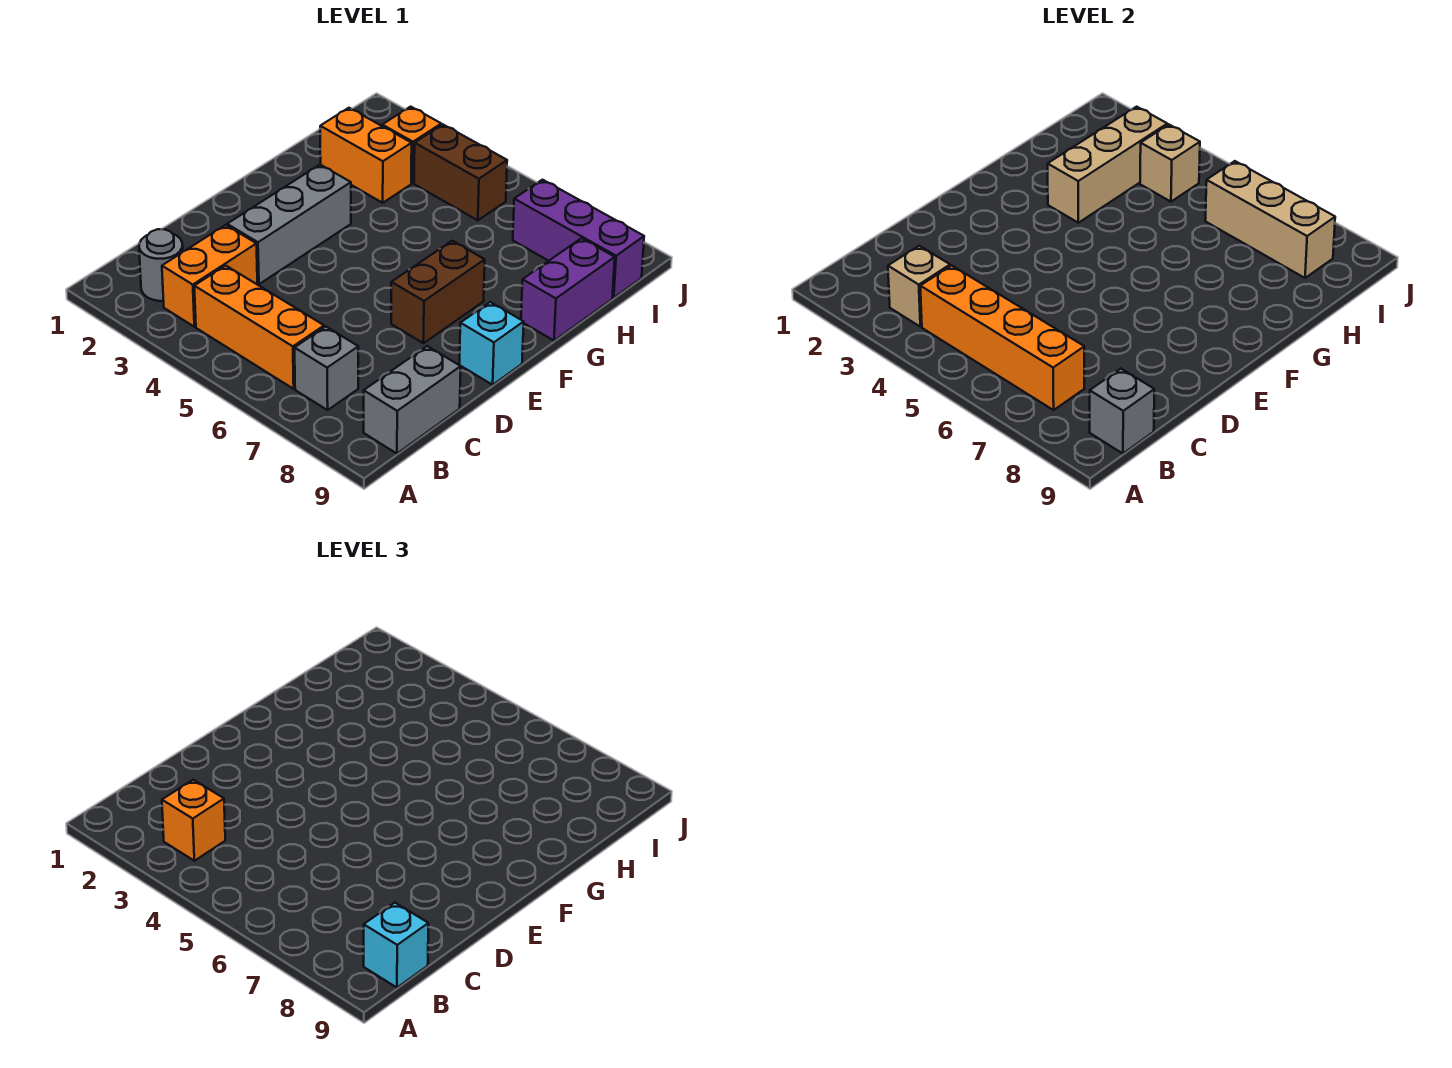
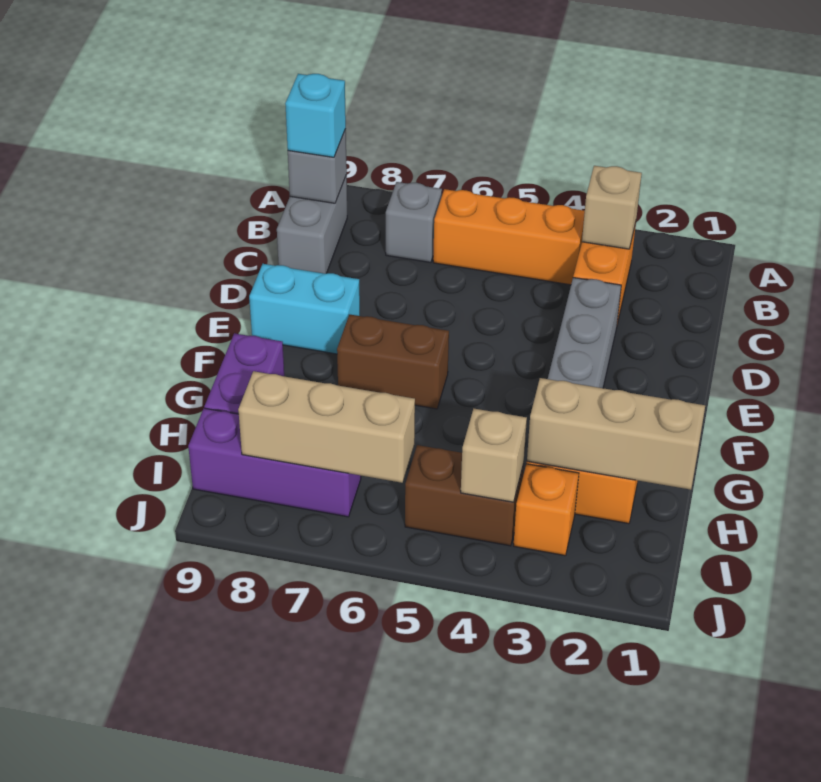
grey 1x1 round brick [139,229,183,301] -> none
orange 1x1 brick [162,780,225,861] -> none
orange 1x4 brick [920,265,1084,410] -> none
brown 1x2 brick [391,241,485,343] -> brown 1x2 brick turned to [337,314,449,409]
cyan 1x1 brick [459,302,524,385] -> cyan 1x2 brick [249,264,360,354]
tan 1x3 brick [1048,107,1167,223] -> tan 1x3 brick turned to [527,378,705,490]

